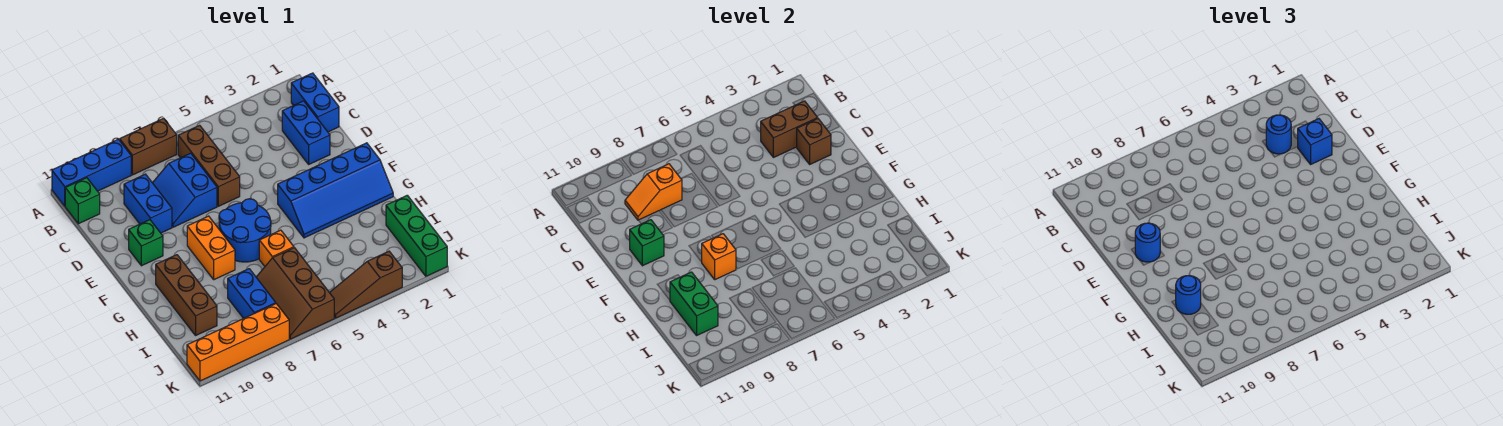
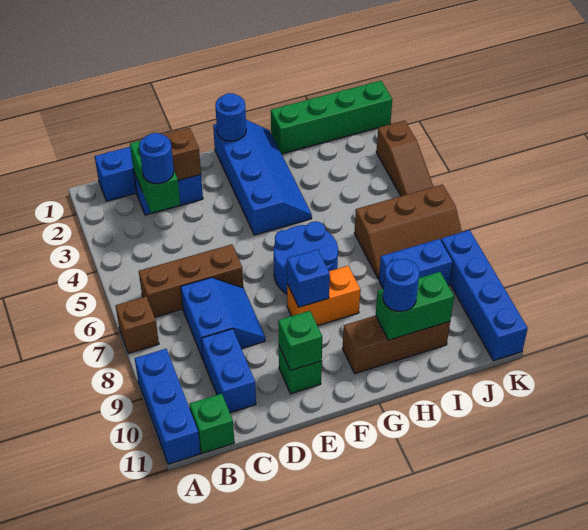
brown 1x2 brick [120,118,177,175] -> brown 1x1 brick [115,297,159,353]
brown 1x2 brick [761,101,818,158] -> green 1x2 brick [130,141,180,213]
blue 2x2 slope [153,153,217,227] -> blue 2x2 slope turned to [181,277,265,359]
orange 1x2 slope [625,164,682,220] -> none
blue 1x2 brick [124,174,172,233] -> blue 1x2 brick turned to [201,329,256,413]
blue 1x1 brick [1298,119,1332,164] -> blue 1x1 brick moved to [287,249,330,307]
blue 1x1 round brick [1135,223,1160,262] -> blue 1x1 round brick moved to [215,93,246,141]
orange 1x1 brick [702,234,736,280] -> none
orange 1x1 brick [259,230,294,266] -> none
green 1x3 brick [386,195,447,276] -> green 1x4 brick [271,81,392,154]
orange 1x4 brick [187,304,289,381] -> blue 1x4 brick [441,230,528,361]

